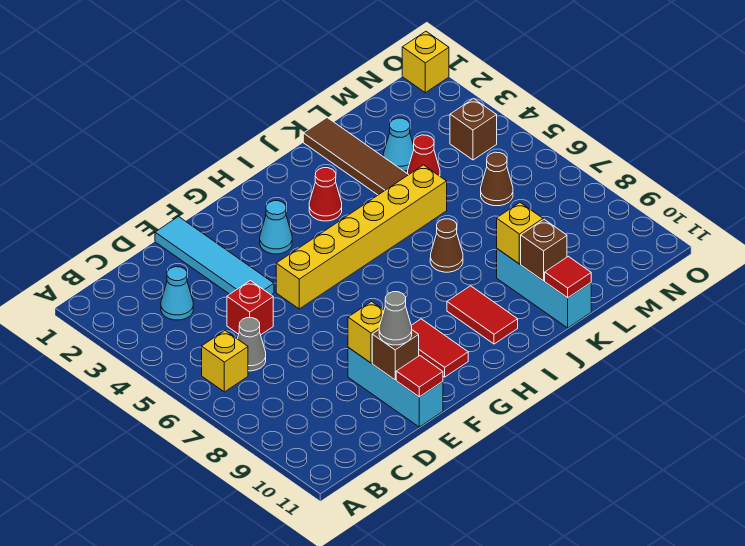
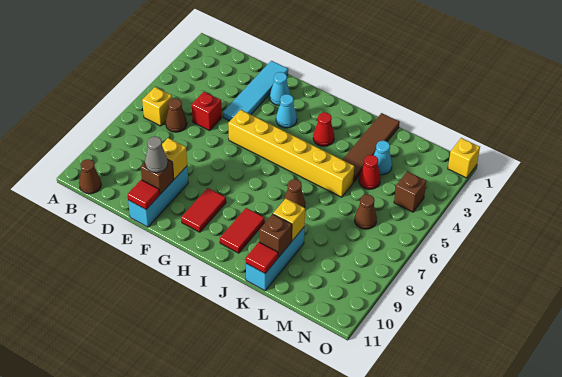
none -> brown 1x1 cone [79,159,101,194]
cyan 1x1 cone [161,267,193,320] -> cyan 1x1 cone moved to [270,72,290,105]
grey 1x1 cone [237,318,266,371] -> brown 1x1 cone [166,98,187,132]

